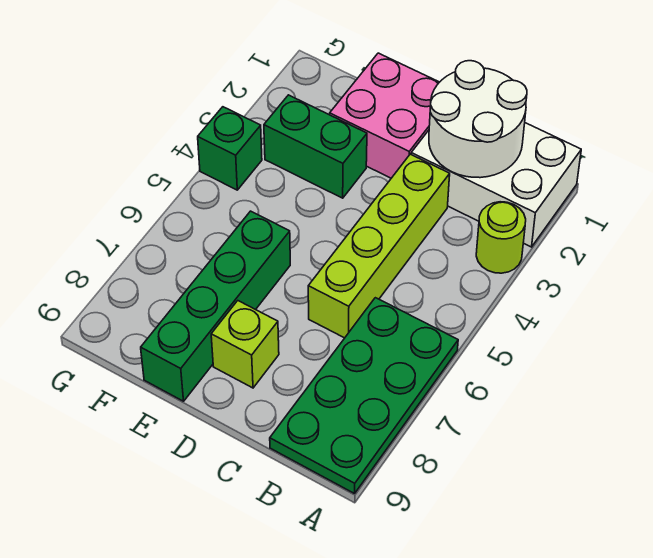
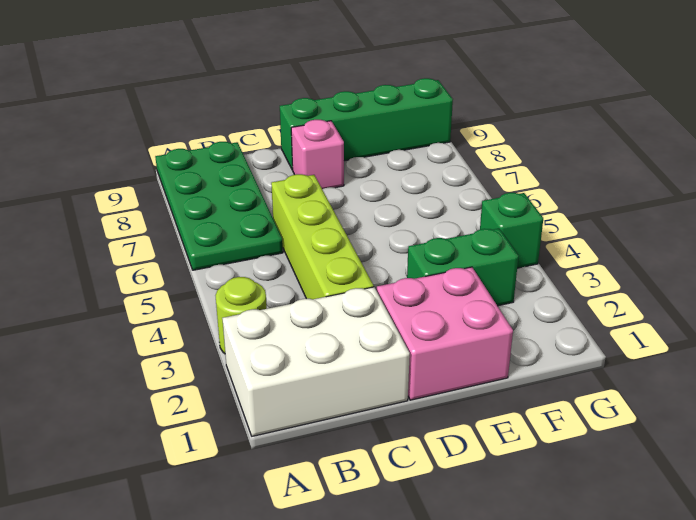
white 2x2 round brick [429,61,527,178] -> none
lime 1x1 brick [211,301,279,388] -> pink 1x1 brick [291,120,344,189]
green 1x4 brick [141,211,290,401] -> green 1x4 brick turned to [280,78,453,170]

